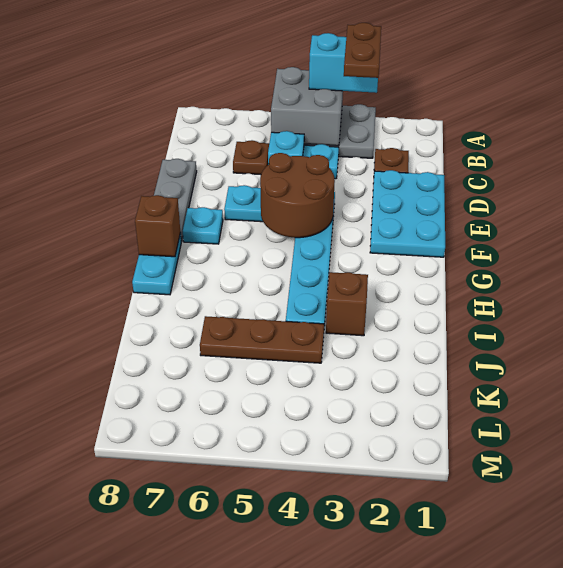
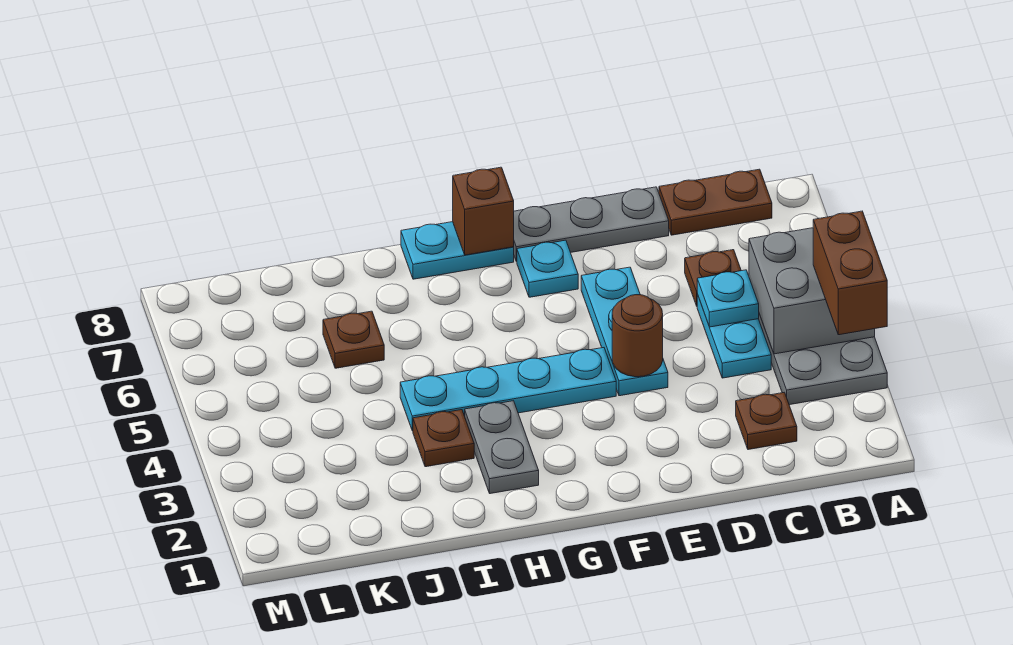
cyan 1x2 brick [309,33,378,93] -> brown 1x2 brick [813,211,887,335]
brown 1x2 plate [344,23,381,78] -> brown 1x2 plate moved to [659,169,772,235]
cyan 2x3 plate [370,170,445,257] -> none
brown 2x2 round brick [260,153,335,238] -> brown 1x1 round brick [612,295,663,377]
none -> grey 1x2 plate [465,401,539,494]
brown 1x1 brick [326,272,368,336] -> brown 1x1 plate [413,410,474,467]
brown 1x3 plate [200,316,324,363] -> brown 1x1 plate [323,311,384,368]

